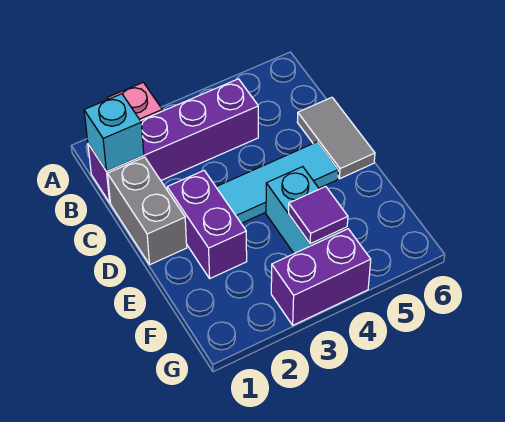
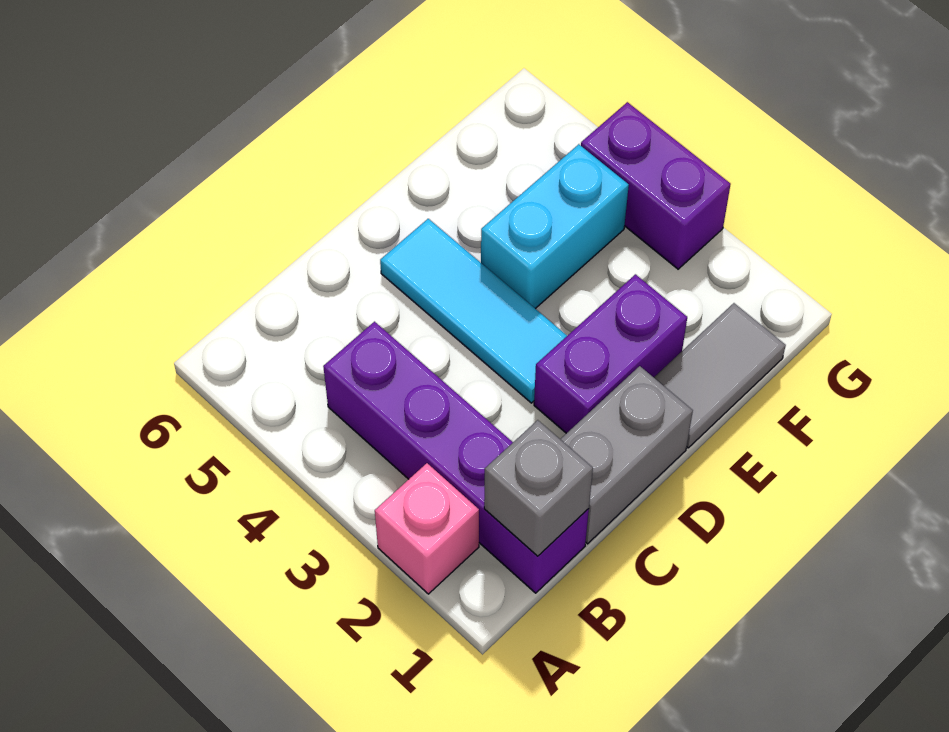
cyan 1x1 brick [84,94,144,171] -> grey 1x1 brick [484,420,593,556]
grey 1x2 tile [297,97,375,179] -> grey 1x2 tile moved to [654,303,786,448]
purple 1x1 tile [289,186,348,244] -> none

